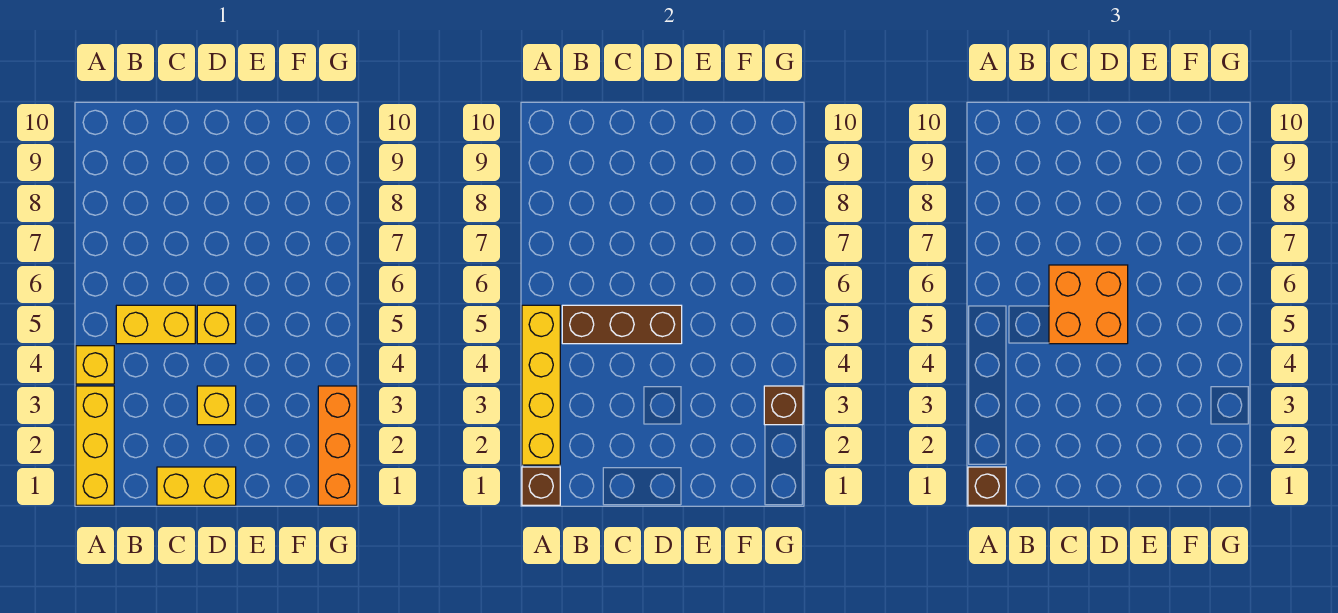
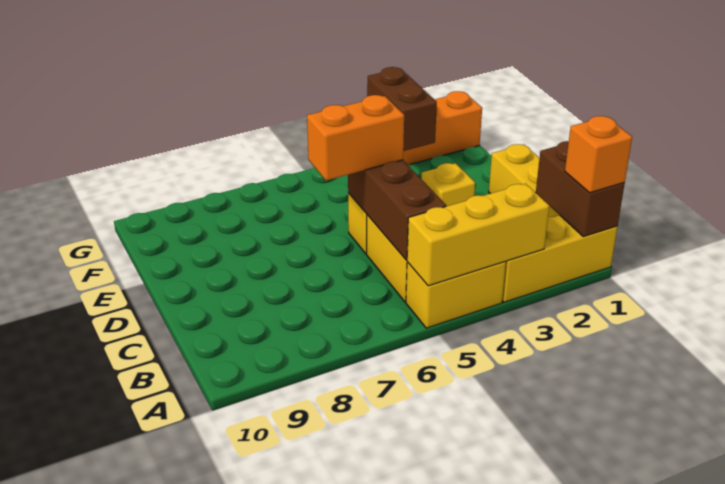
brown 1x1 brick [522,467,560,505] -> brown 1x2 brick [535,141,625,237]
brown 1x1 brick [968,467,1006,505] -> orange 1x1 brick [565,116,632,193]
yellow 1x4 brick [522,305,560,465] -> yellow 1x3 brick [407,184,549,286]
yellow 1x1 brick [76,346,114,384] -> yellow 1x2 brick [406,262,506,328]
orange 2x2 brick [1049,265,1128,344] -> orange 1x2 brick [307,95,404,180]
brown 1x1 brick [764,386,803,425] -> brown 1x2 brick [367,67,437,151]

